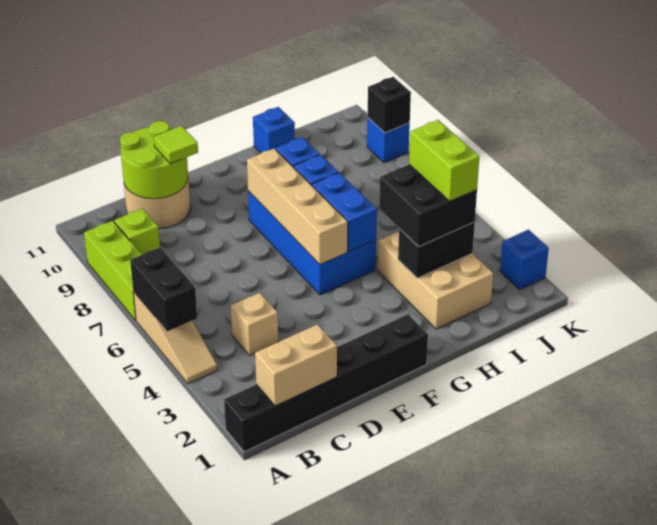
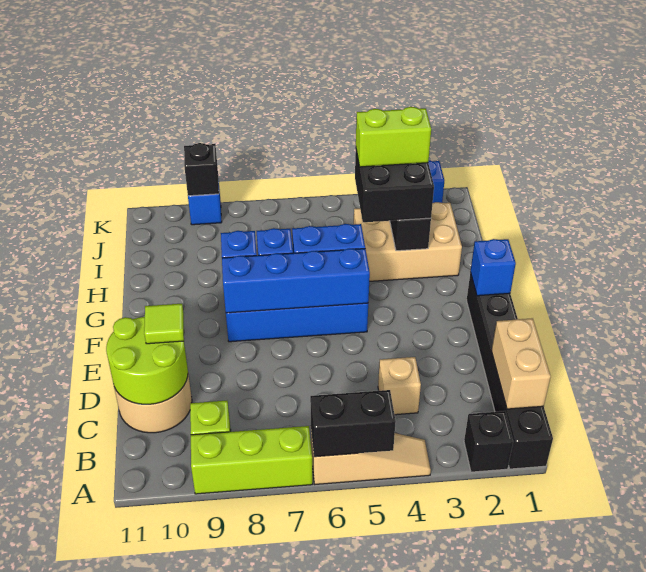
none -> black 1x1 brick [464,411,513,472]
tan 1x4 brick [247,149,348,264] -> blue 1x4 brick [222,248,370,313]
blue 1x1 brick [253,107,295,153] -> blue 1x1 brick moved to [470,239,516,296]

